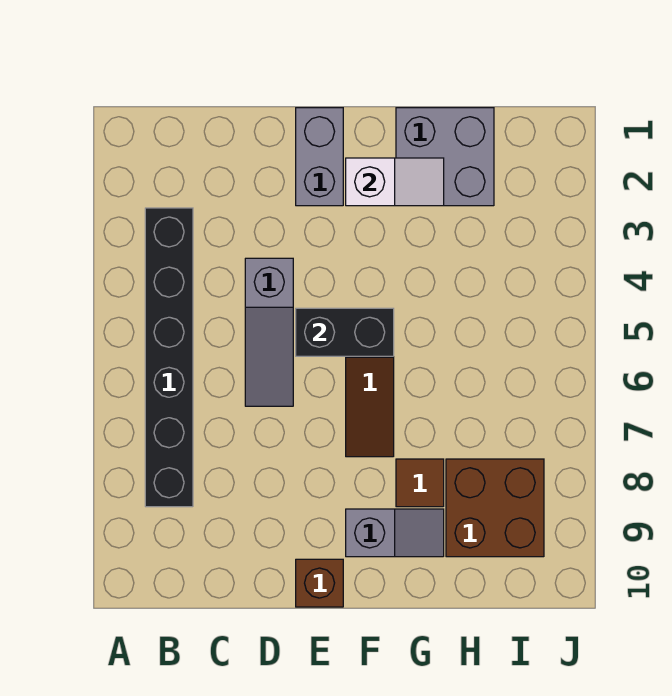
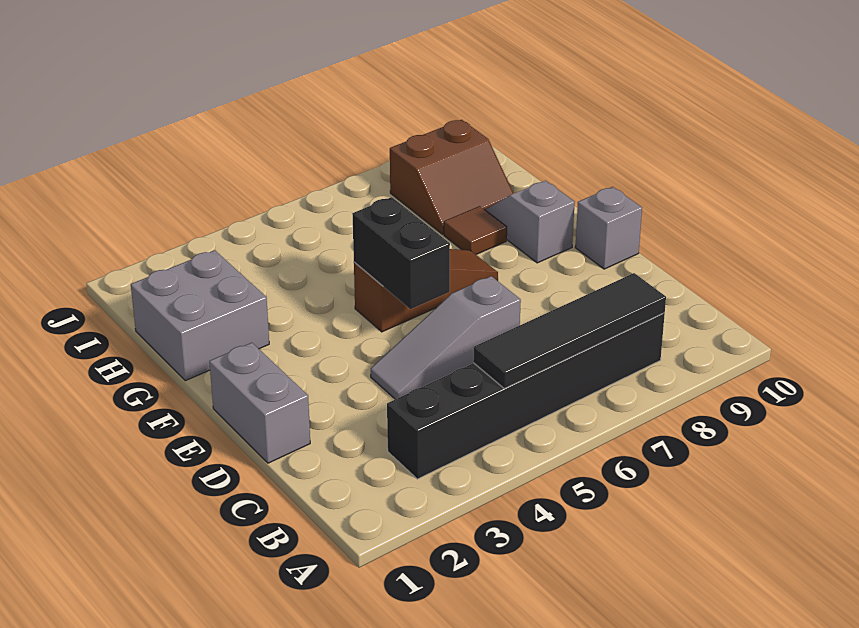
none -> black 1x4 tile [473,273,666,388]
grey 1x3 slope [245,258,293,406] -> grey 1x3 slope turned to [371,276,521,399]
grey 1x2 brick [296,108,343,206] -> grey 1x2 brick turned to [209,343,310,463]
brown 1x1 brick [296,559,343,607] -> grey 1x1 brick [575,187,642,269]
white 1x2 slope [346,158,444,206] -> none
brown 2x2 brick [446,459,544,557] -> brown 2x2 slope [390,120,514,234]

